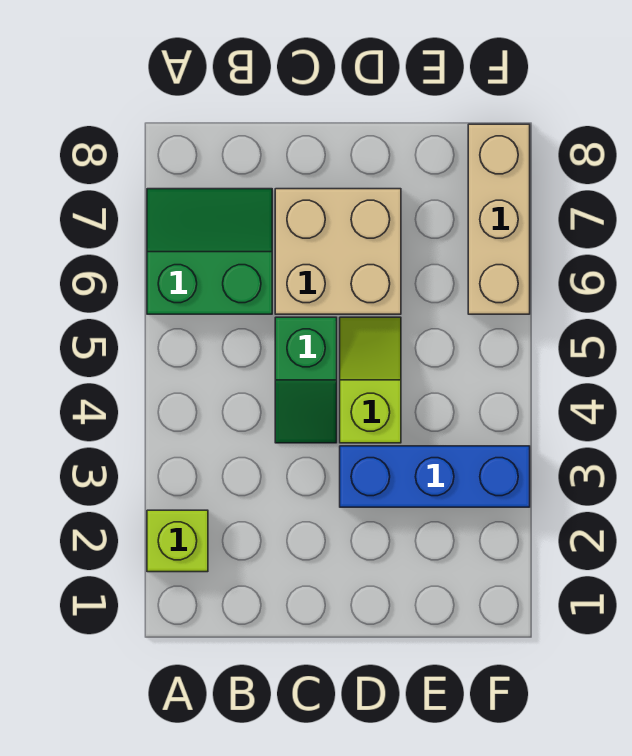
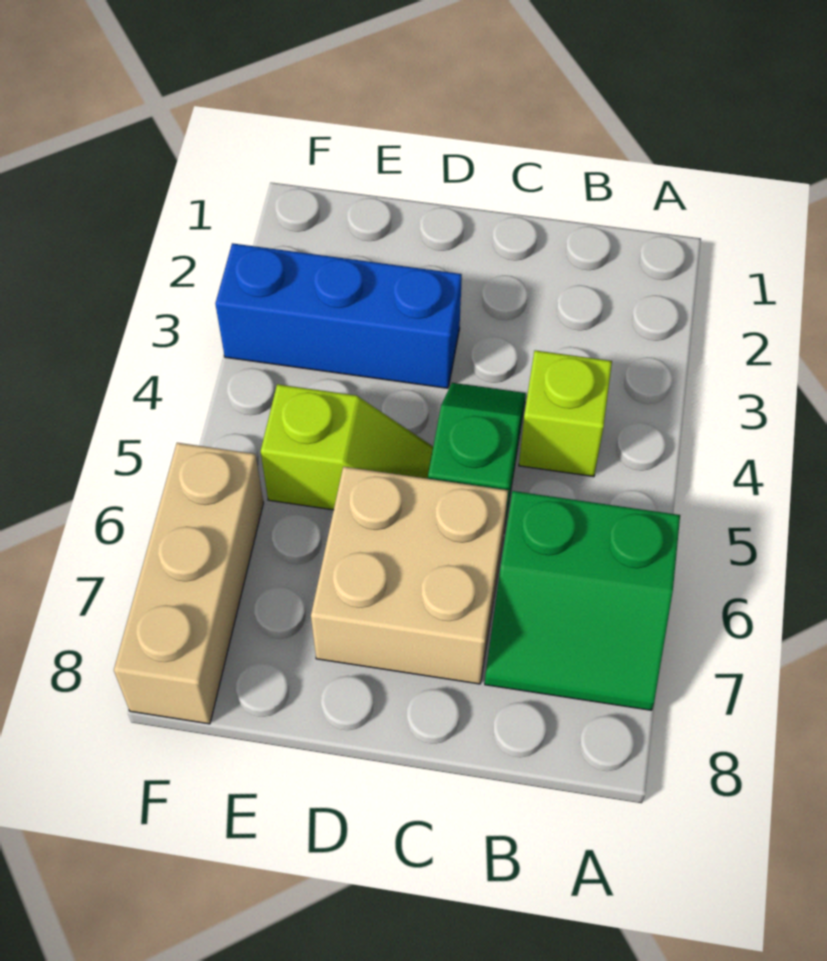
lime 1x1 brick [147,510,208,572] -> lime 1x1 brick moved to [519,350,612,477]
lime 1x2 slope [340,317,401,443] -> lime 1x2 slope turned to [261,384,433,510]

